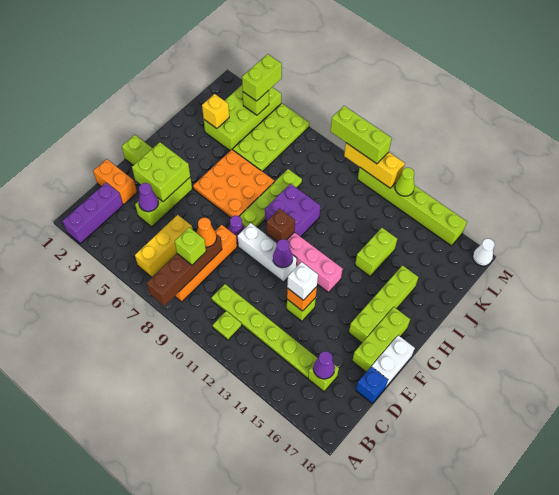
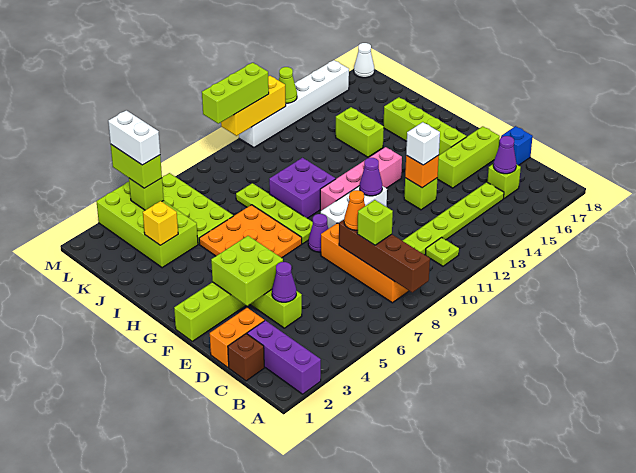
yellow 1x3 brick [135,215,192,277] -> none
lime 1x3 brick [352,307,410,372] -> lime 1x3 brick turned to [437,126,500,188]
white 1x2 brick [372,335,415,387] -> white 1x2 brick moved to [108,110,160,165]
brown 1x1 brick [267,209,295,242] -> brown 1x1 brick moved to [228,334,264,381]
lime 1x6 brick [358,168,467,246] -> white 1x6 brick [239,60,349,147]

